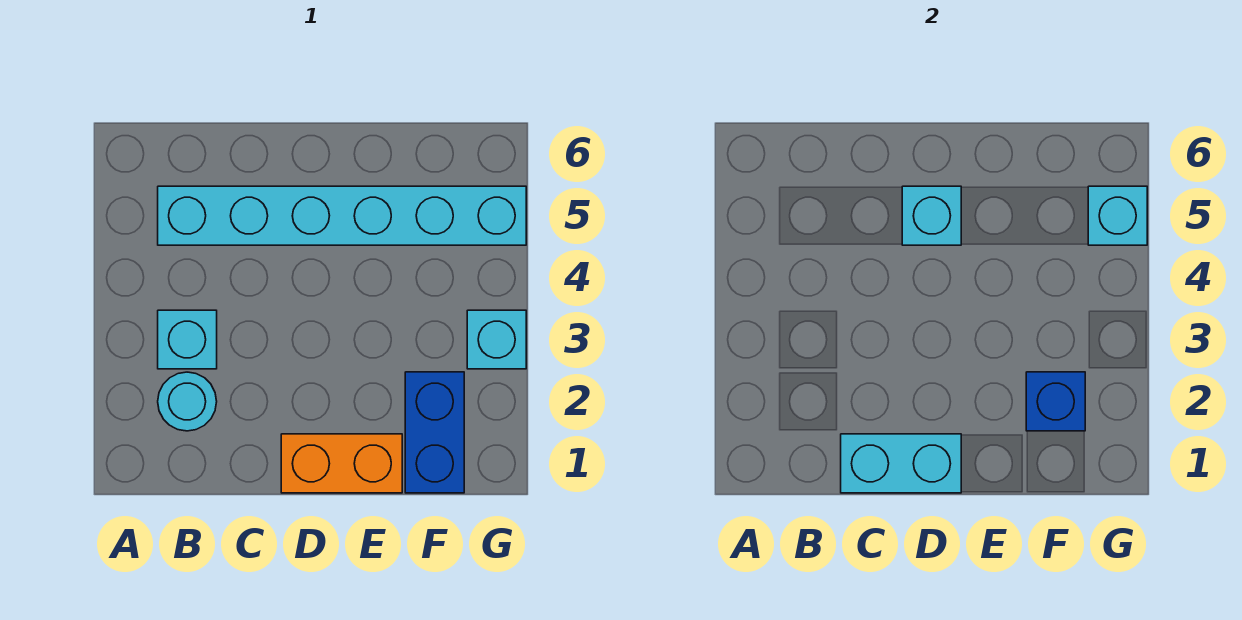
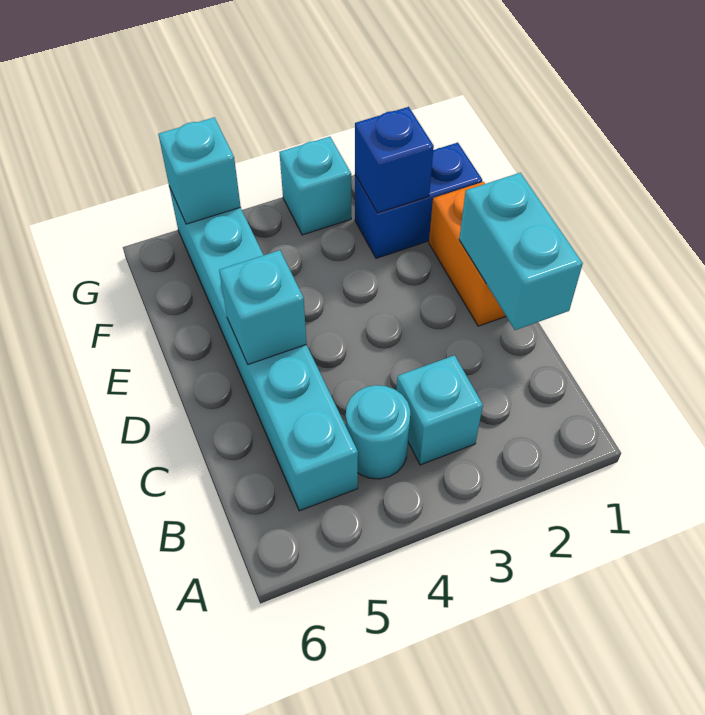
cyan 1x1 round brick [158,372,217,431] -> cyan 1x1 round brick moved to [346,385,410,479]

